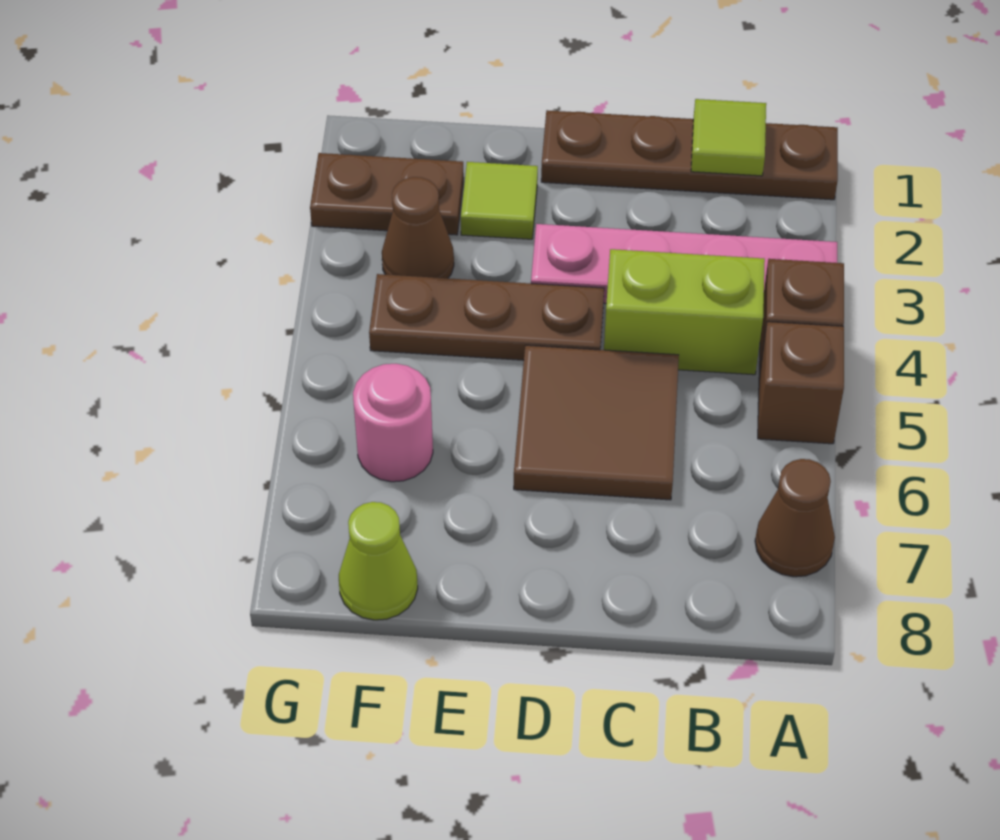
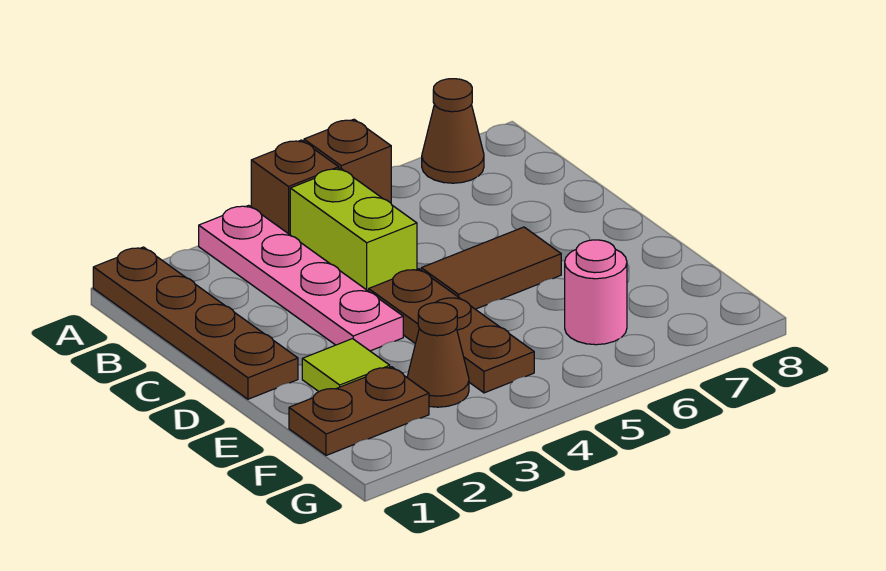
lime 1x1 tile [691,99,766,176] -> none
brown 2x2 tile [514,345,679,500] -> brown 1x2 tile [421,227,561,309]
brown 1x2 plate [310,153,464,235] -> brown 1x2 plate turned to [289,367,429,455]
lime 1x1 cone [339,502,418,620] -> none

